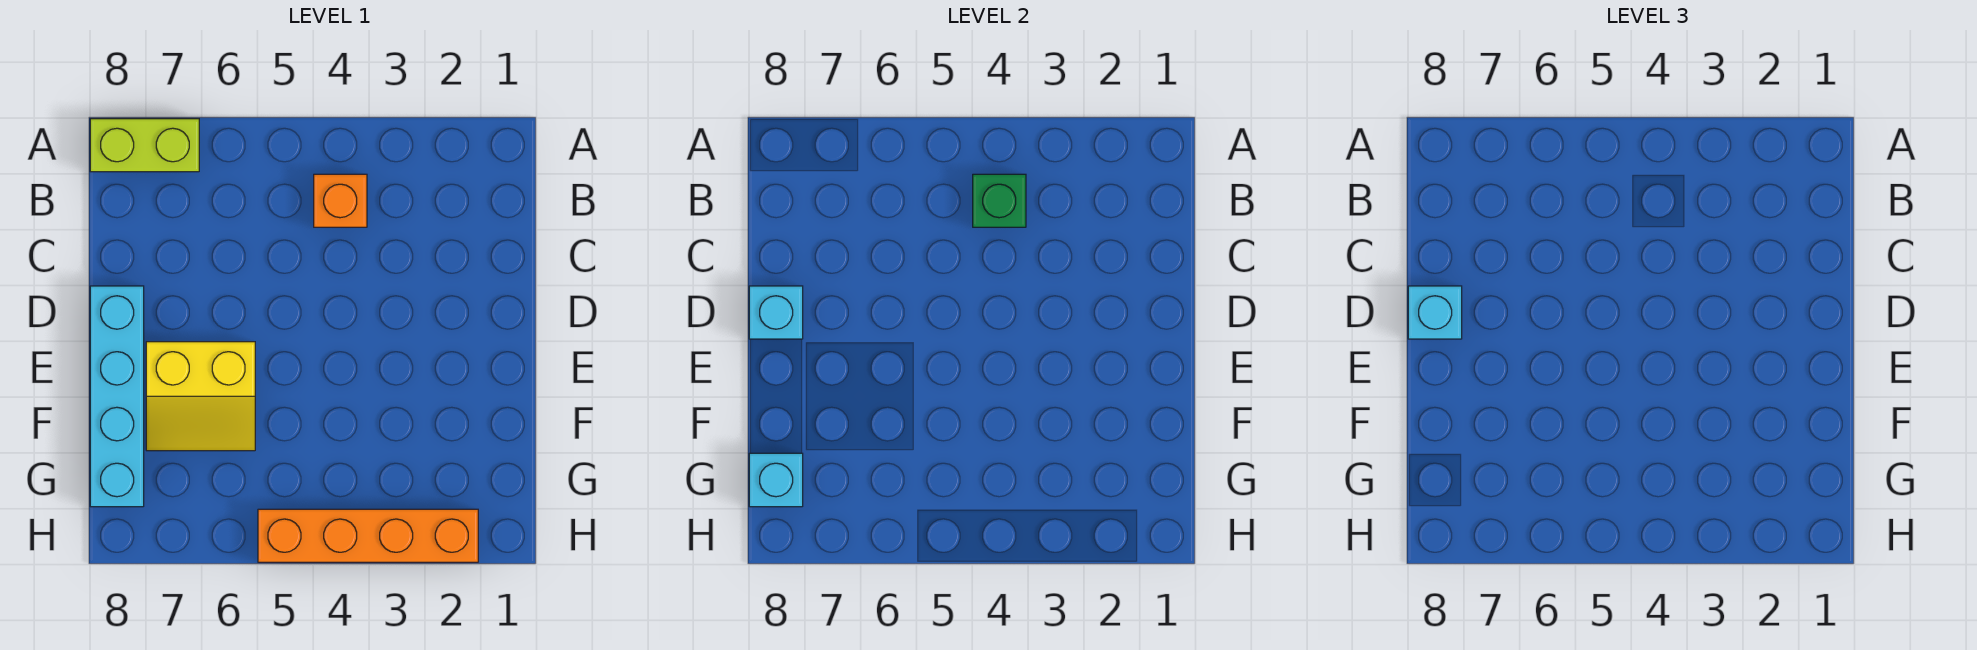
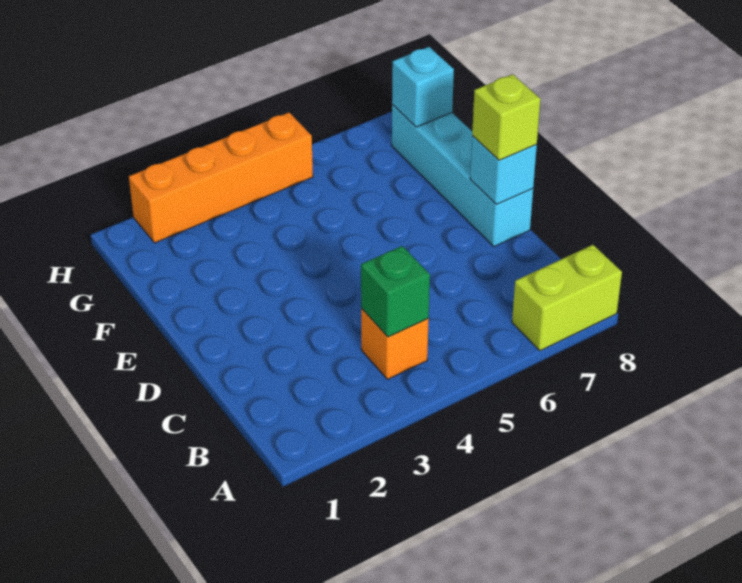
cyan 1x1 brick [1408,286,1462,339] -> lime 1x1 brick [472,74,540,160]
yellow 2x2 slope [146,342,255,451] -> none

